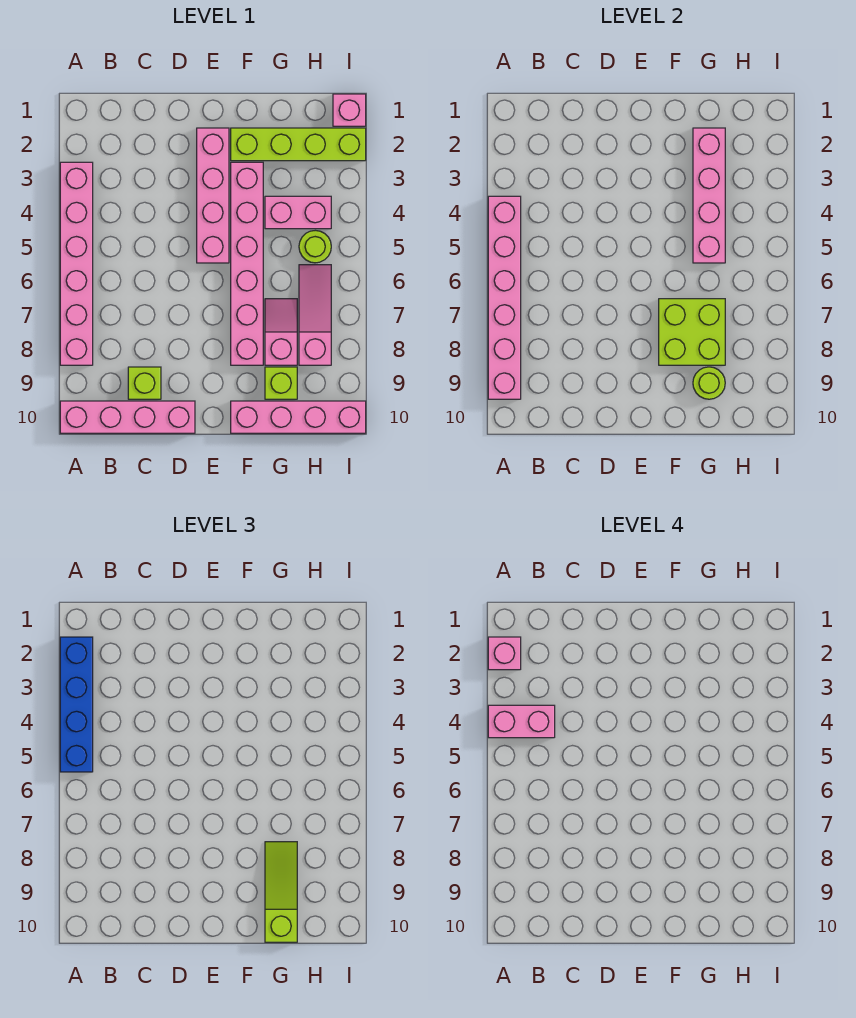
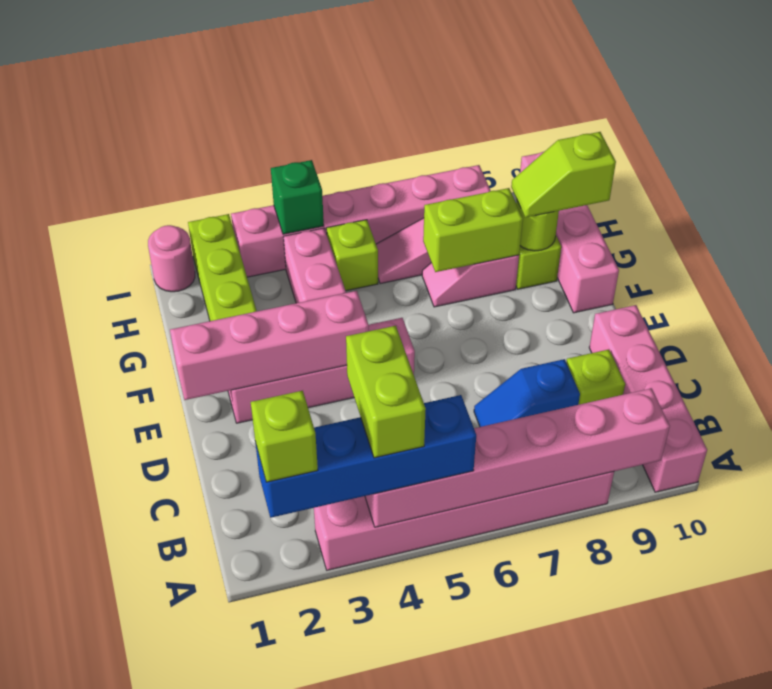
pink 1x1 brick [488,637,521,670] -> lime 1x1 brick [251,391,318,482]
pink 1x2 brick [488,705,555,738] -> lime 1x2 brick [346,326,426,458]
none -> blue 1x2 slope [474,359,580,427]
pink 1x6 brick [231,162,263,365] -> pink 1x6 brick moved to [231,165,491,277]
lime 2x2 brick [659,299,725,365] -> lime 1x2 brick [423,188,523,272]
pink 1x4 brick [693,128,725,263] -> pink 1x4 brick moved to [170,291,369,400]
lime 1x3 slope [265,842,297,942] -> lime 1x2 slope [511,132,616,217]
lime 1x1 round brick [299,230,331,263] -> lime 1x1 brick [326,220,378,291]
pink 1x1 brick [333,94,366,126] -> pink 1x1 round brick [148,225,195,292]
none -> green 1x1 brick [271,160,324,234]

